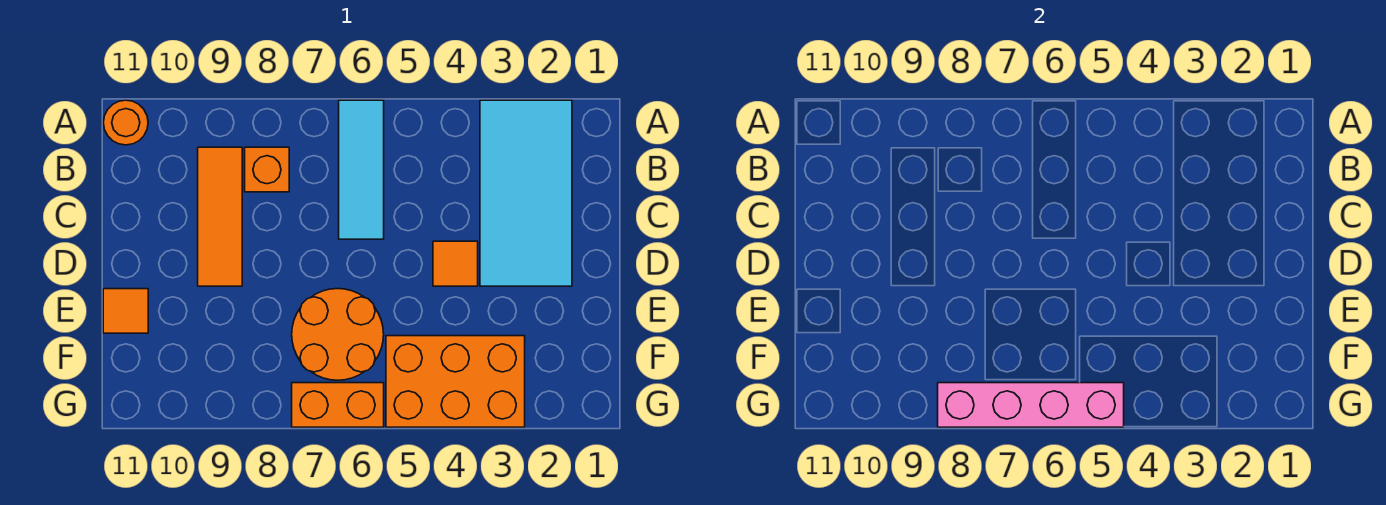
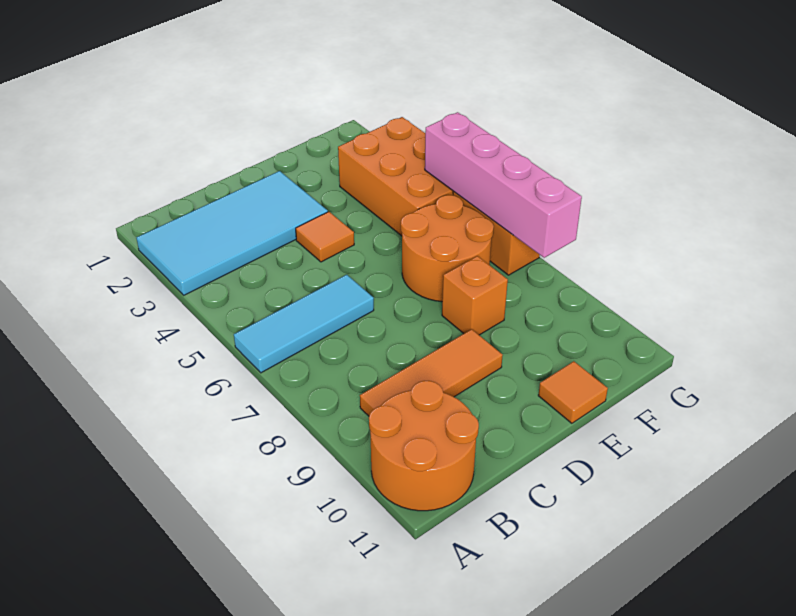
orange 1x1 round brick [103,100,148,145] -> orange 2x2 round brick [369,381,479,511]
orange 1x1 brick [245,147,289,192] -> orange 1x1 brick moved to [442,256,508,335]

